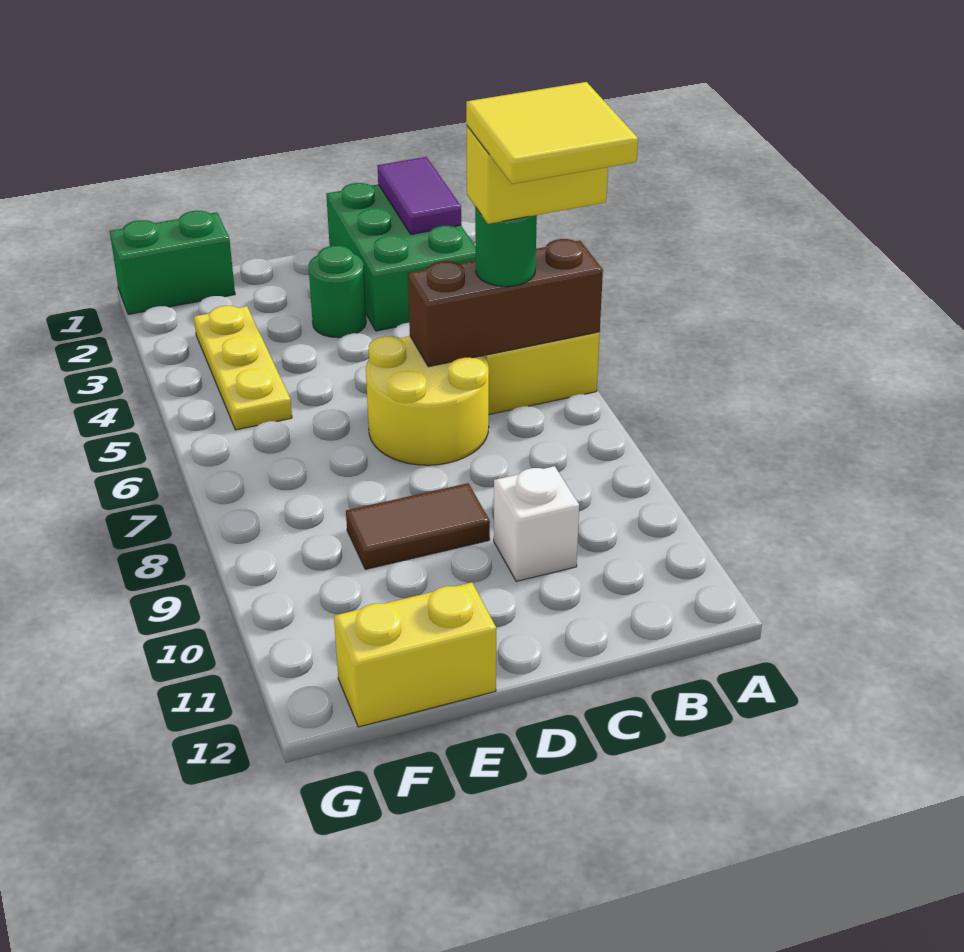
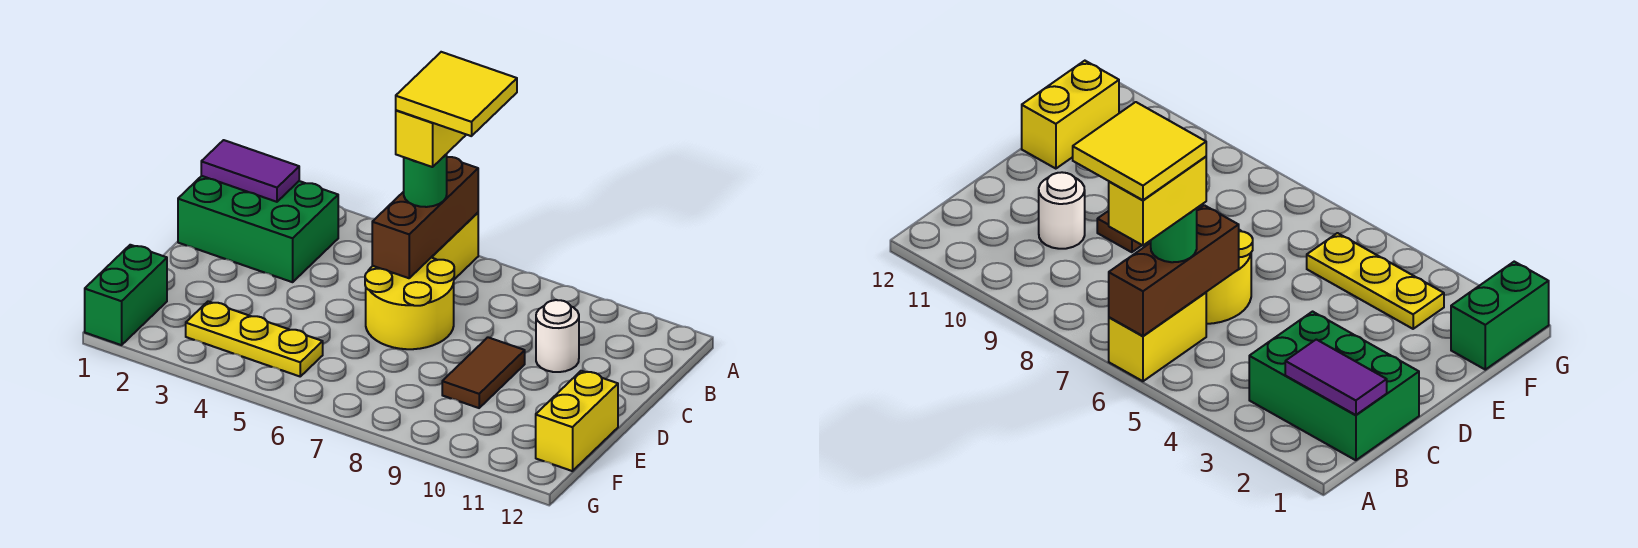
white 1x1 brick [494,466,579,581] -> white 1x1 round brick [536,300,579,372]
green 1x1 round brick [308,246,366,338] -> none

